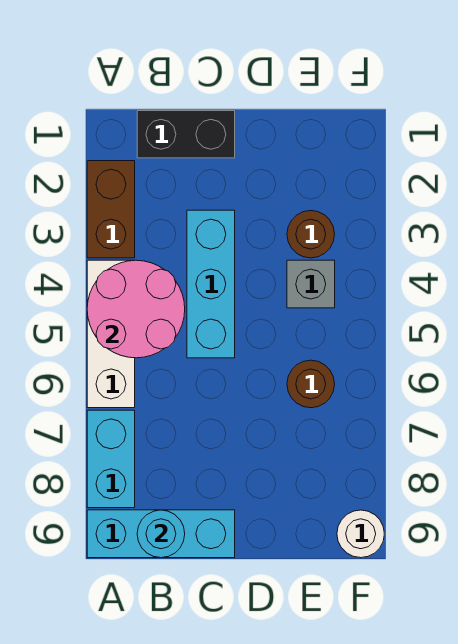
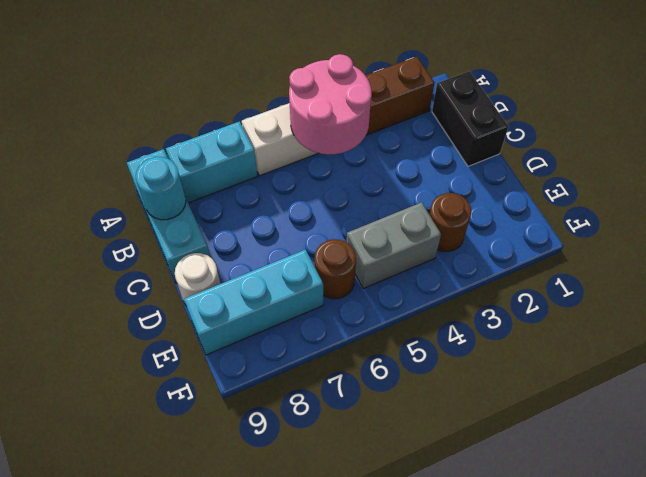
cyan 1x3 brick [187,210,235,358] -> cyan 1x3 brick moved to [184,249,323,355]
grey 1x1 brick [287,260,335,308] -> grey 1x2 brick [347,202,441,289]
white 1x1 round brick [337,510,384,558] -> white 1x1 round brick moved to [175,253,220,305]

